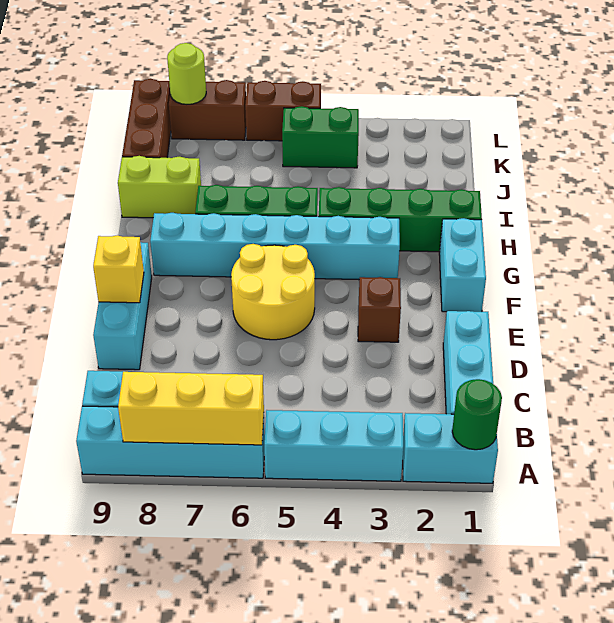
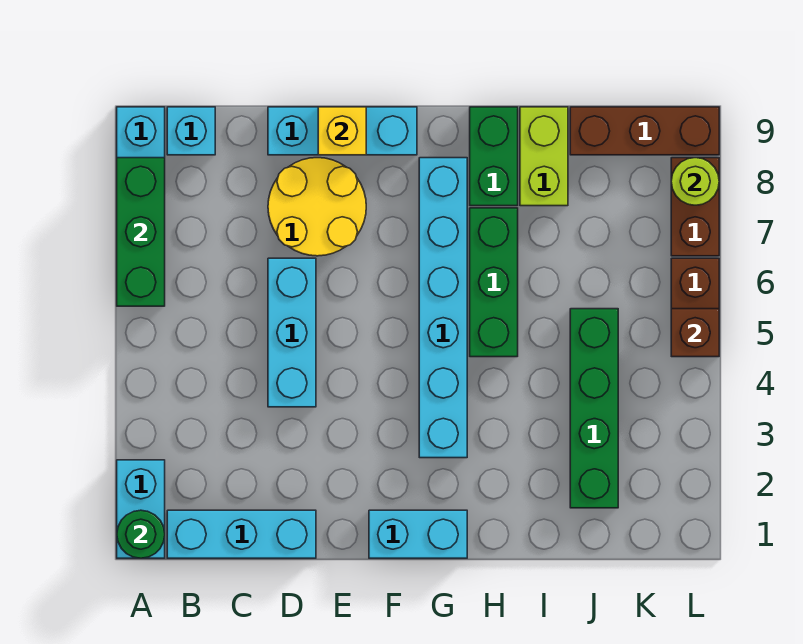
cyan 1x3 brick [264,410,403,481] -> cyan 1x3 brick moved to [268,258,316,407]
yellow 1x3 brick [118,372,264,445] -> green 1x3 brick [117,158,165,306]
brown 1x1 brick [358,277,401,342] -> brown 1x1 brick moved to [671,309,719,357]
yellow 2x2 round brick [231,244,315,340] -> yellow 2x2 round brick moved to [268,158,366,256]
green 1x4 brick [319,187,482,252] -> green 1x4 brick moved to [570,309,618,508]
green 1x2 brick [282,106,359,168] -> green 1x2 brick moved to [470,107,518,206]

